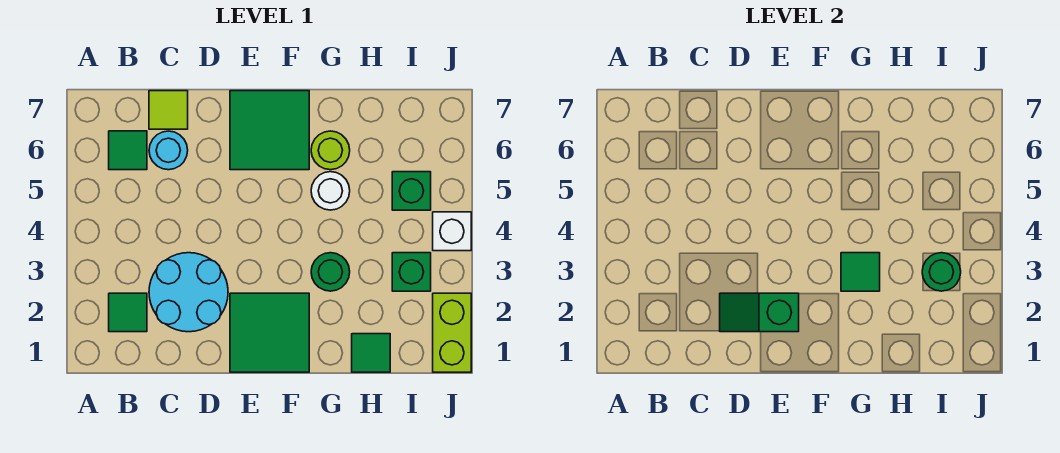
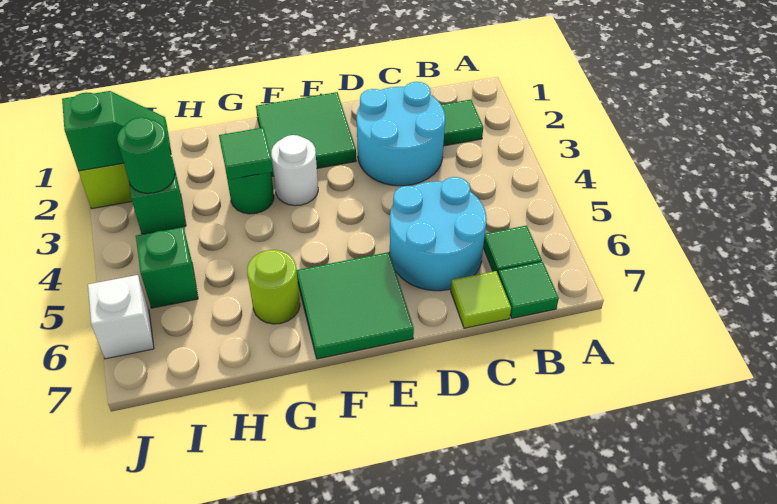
cyan 1x1 round brick [149,131,188,170] -> cyan 2x2 round brick [390,177,487,291]
green 1x2 slope [720,293,799,332] -> green 1x2 slope moved to [62,91,172,171]
white 1x1 round brick [311,172,350,210] -> white 1x1 round brick moved to [271,135,318,206]
green 1x1 tile [352,334,390,372] -> green 1x1 tile moved to [498,262,559,318]
white 1x1 brick [433,212,471,251] -> white 1x1 brick moved to [88,275,154,359]

